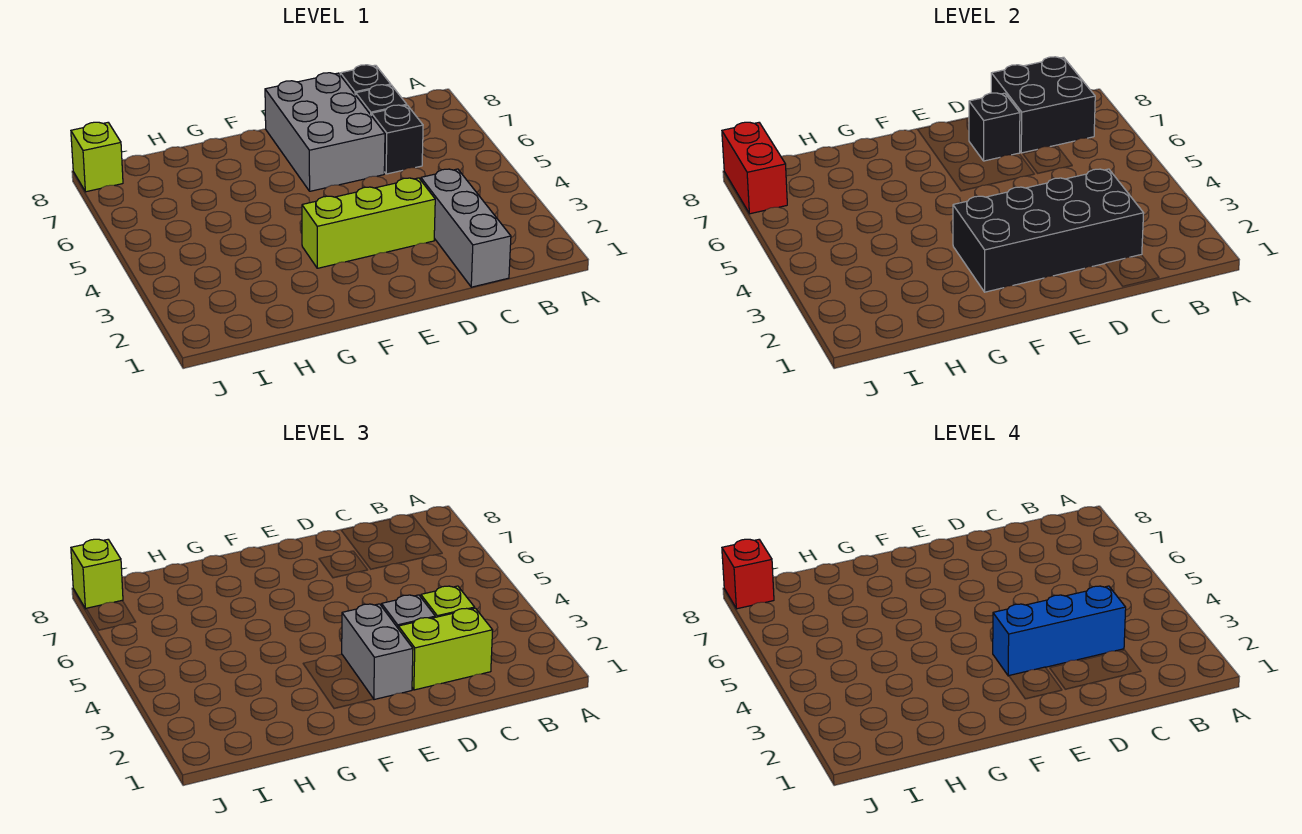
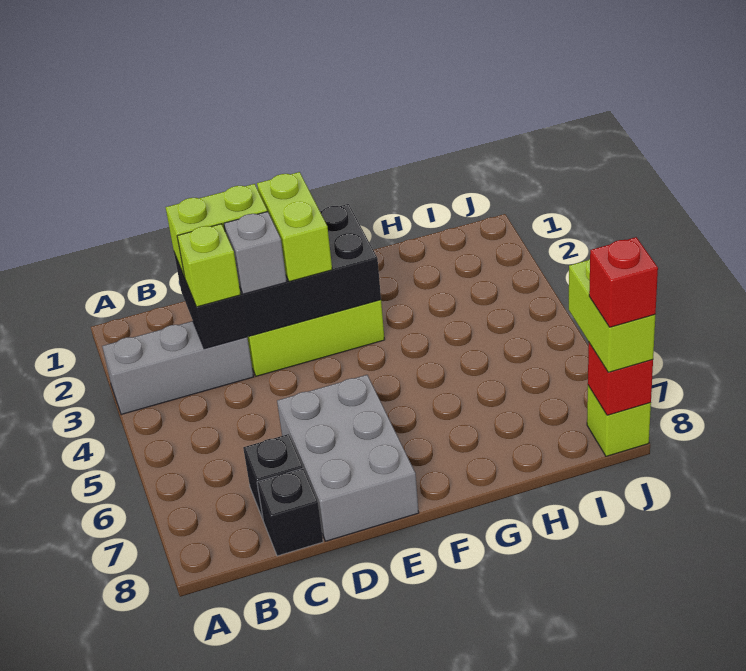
black 2x2 brick [991,57,1095,153] -> none
grey 1x3 brick [421,169,511,287] -> grey 1x3 brick turned to [102,321,254,415]
blue 1x3 brick [993,586,1126,676] -> none
black 1x1 brick [371,105,423,174] -> none
black 1x1 brick [969,93,1020,161] -> none
grey 1x2 brick [342,604,413,700] -> lime 1x2 brick [257,172,332,282]
red 1x2 brick [722,122,787,214] -> red 1x1 brick [588,343,653,415]
lime 1x1 brick [71,539,123,609] -> lime 1x2 brick [569,259,655,372]

